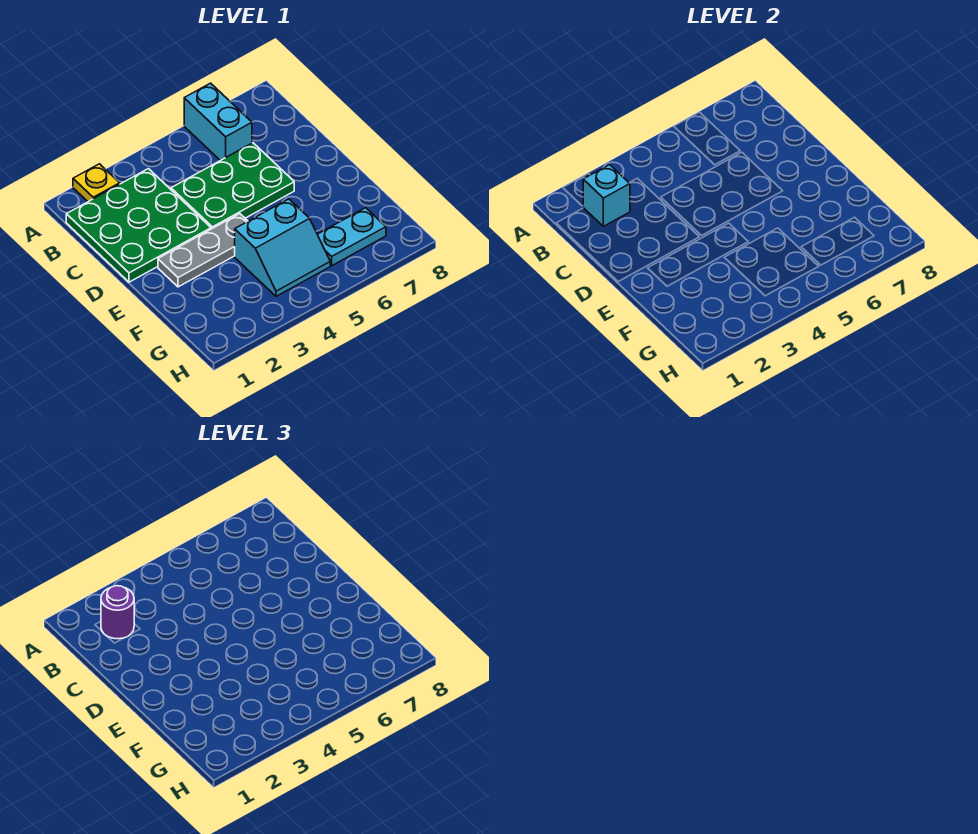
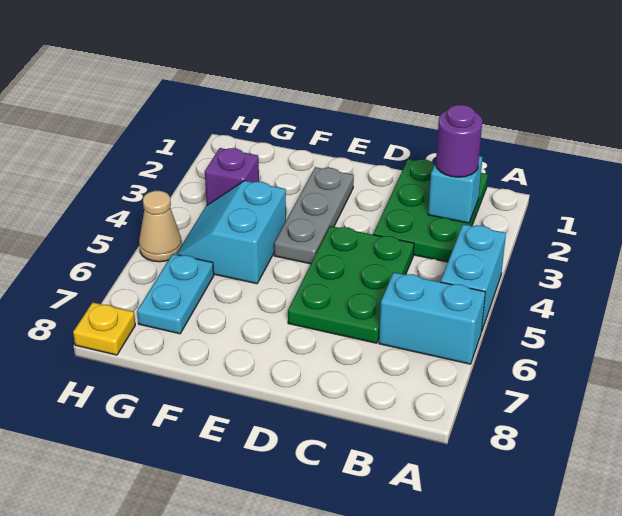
yellow 1x1 plate [73,164,120,202] -> yellow 1x1 plate moved to [73,302,135,355]
none -> cyan 1x2 brick [441,224,506,332]
green 3x3 plate [66,169,211,282] -> green 2x3 plate [373,159,488,262]
none -> purple 1x1 brick [205,148,259,205]
none -> tan 1x1 cone [139,191,182,262]

